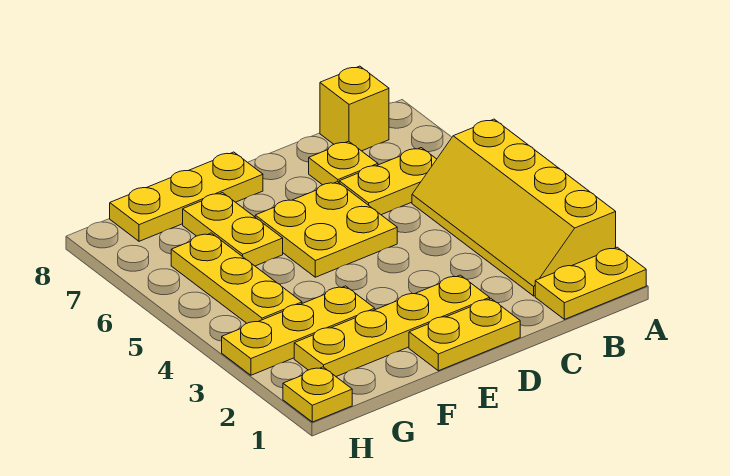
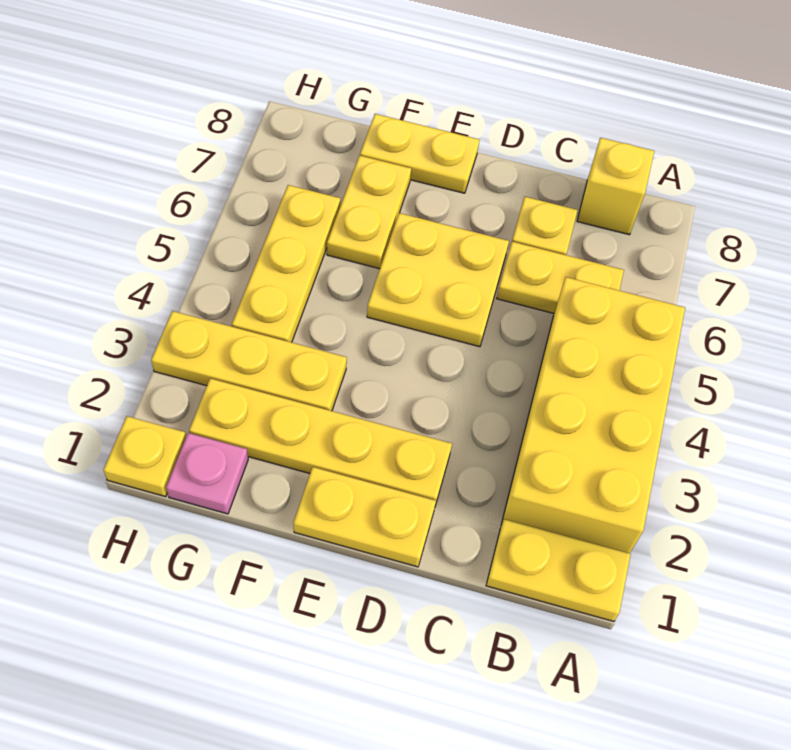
yellow 2x4 slope [412,119,616,296] -> yellow 2x4 brick [502,277,685,554]
yellow 1x3 plate [110,152,263,241] -> yellow 1x2 plate [360,114,479,193]
none -> pink 1x1 plate [166,433,248,514]

